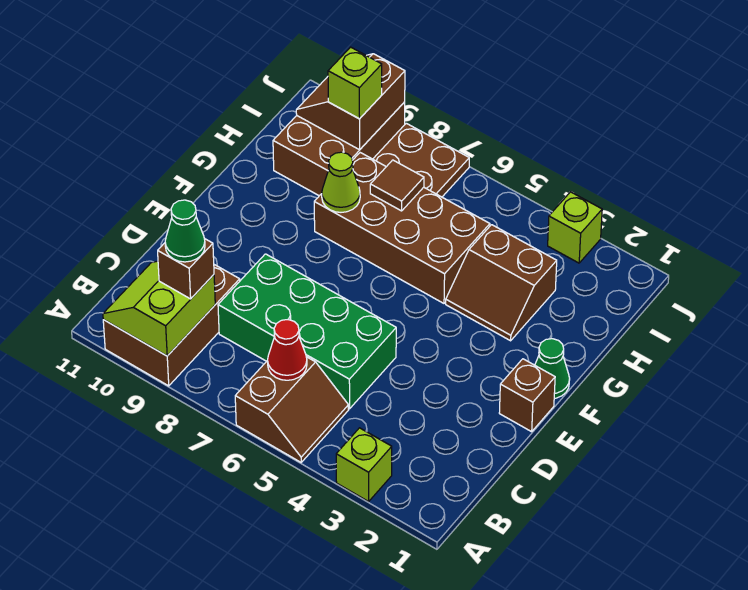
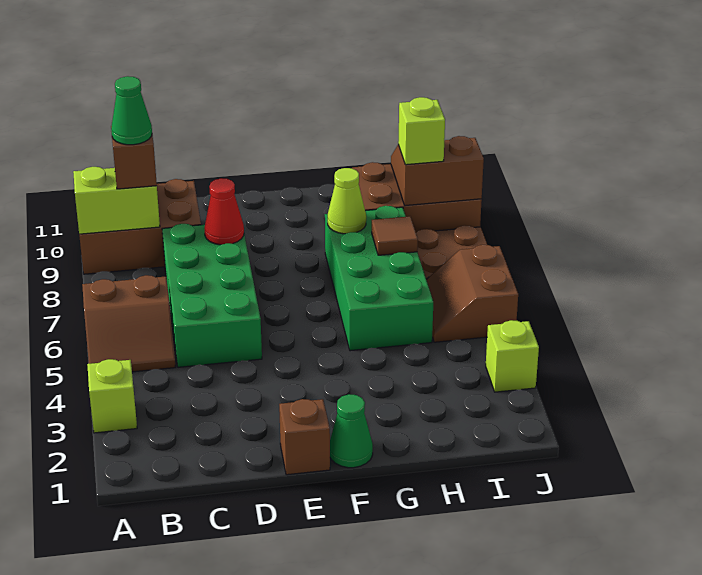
red 1x1 cone [268,320,307,380] -> red 1x1 cone moved to [204,178,244,245]
brown 2x2 slope [446,225,557,341] -> brown 2x2 slope moved to [426,245,518,342]
brown 2x4 brick [314,153,490,303] -> green 2x4 brick [325,206,433,351]

